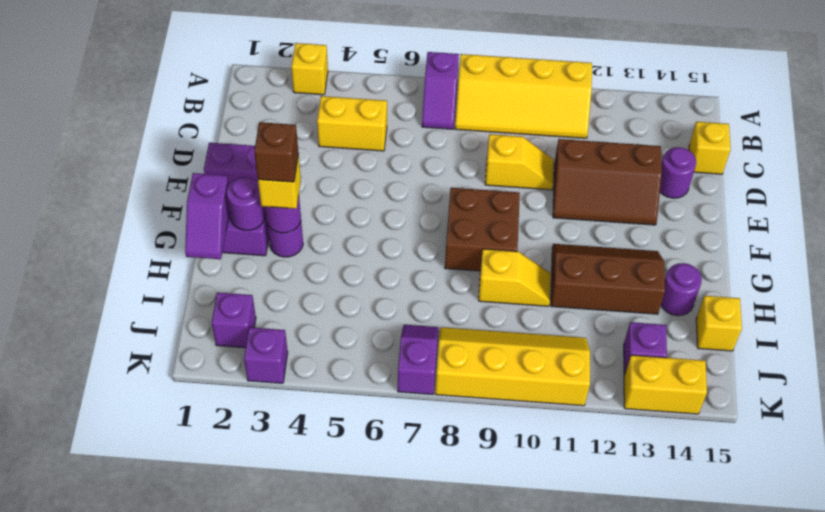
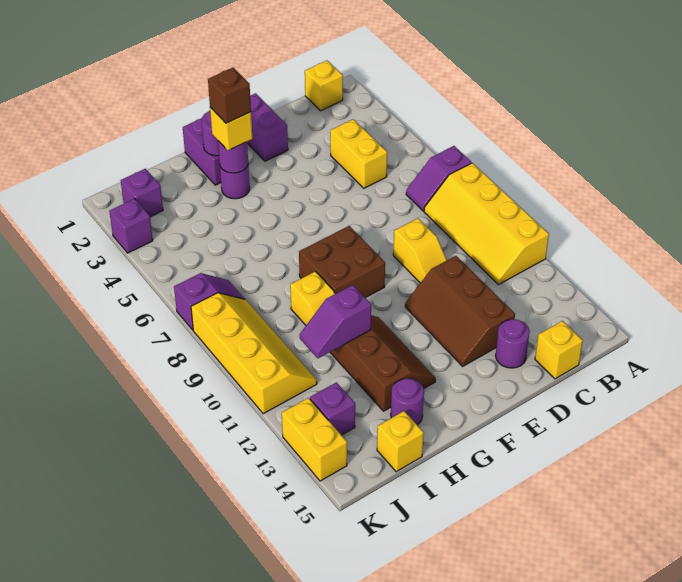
yellow 1x1 brick [291,43,328,95] -> yellow 1x1 brick moved to [305,61,343,111]
purple 1x2 slope [185,173,230,259] -> purple 1x2 slope moved to [300,285,371,358]

